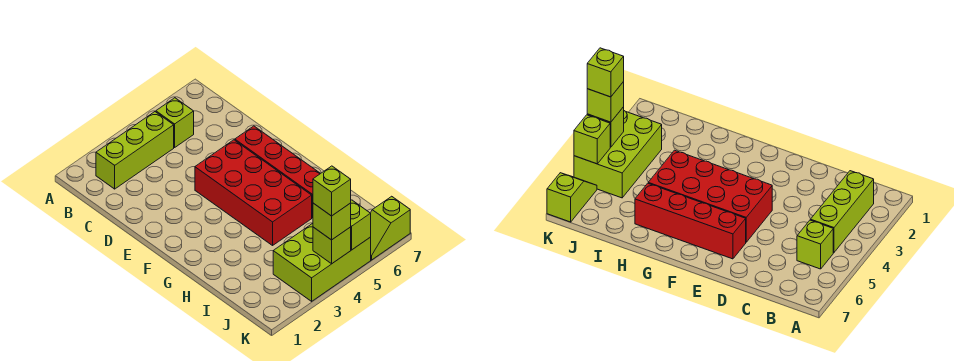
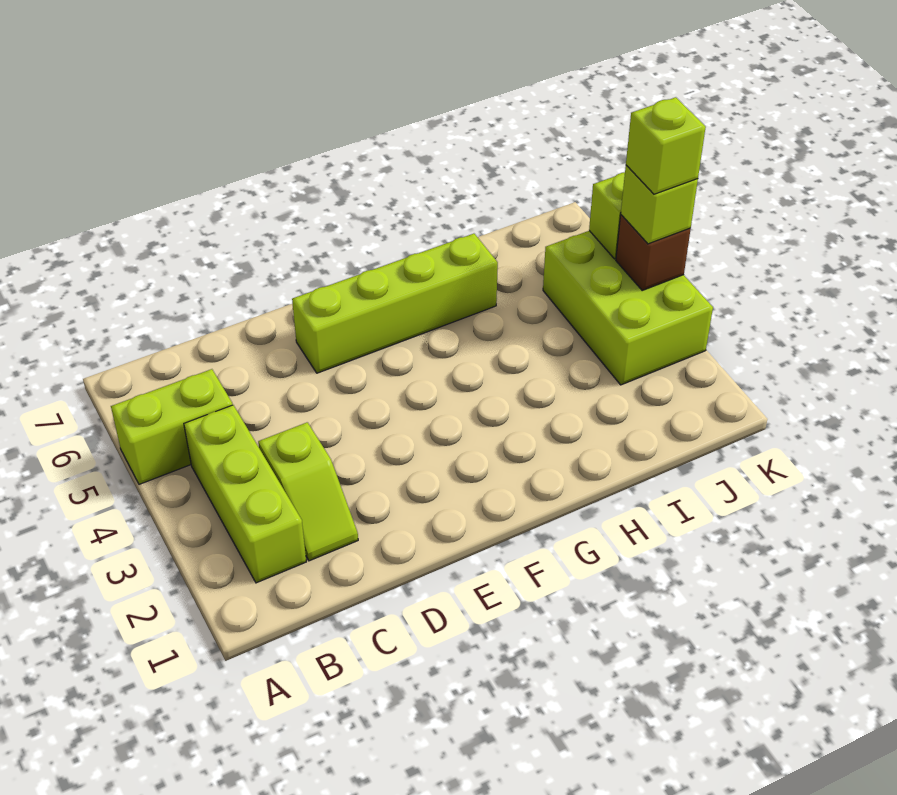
lime 1x1 brick [156,98,194,147] -> lime 1x2 brick [111,369,233,484]
red 2x4 brick [195,140,312,245] -> none
red 1x4 brick [235,126,321,218] -> lime 1x4 brick [292,234,498,373]
lime 1x1 brick [313,227,351,264] -> brown 1x1 brick [616,215,691,290]
lime 1x2 slope [370,196,410,260] -> lime 1x2 slope moved to [258,422,358,561]

